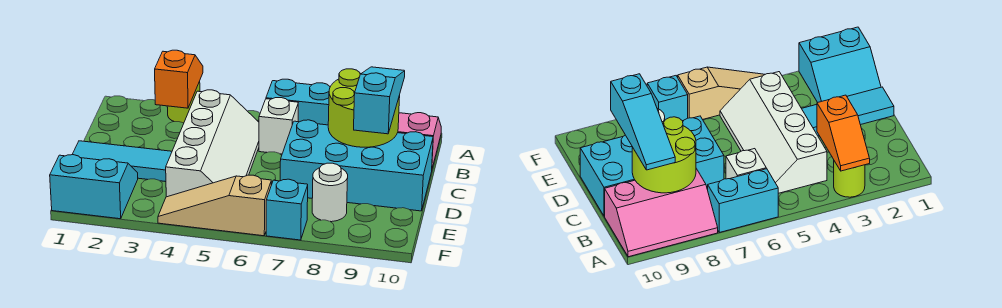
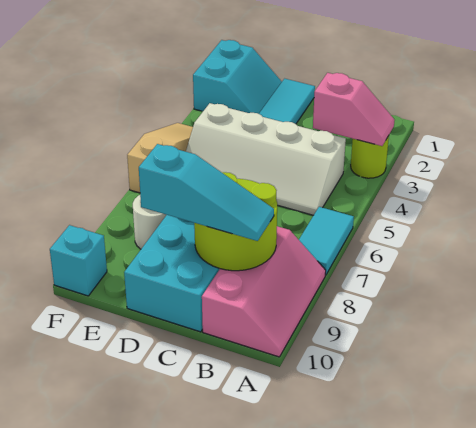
orange 1x2 slope [155,50,203,108] -> pink 1x2 slope [313,73,395,146]
cyan 1x2 brick [266,79,330,125] -> cyan 1x2 tile [299,207,354,275]
white 1x1 brick [259,98,298,154] -> none
cyan 1x1 brick [266,179,308,240] -> cyan 1x1 brick moved to [50,225,107,296]

